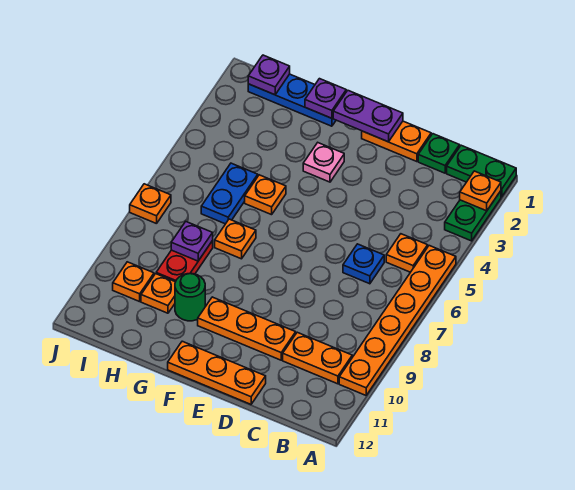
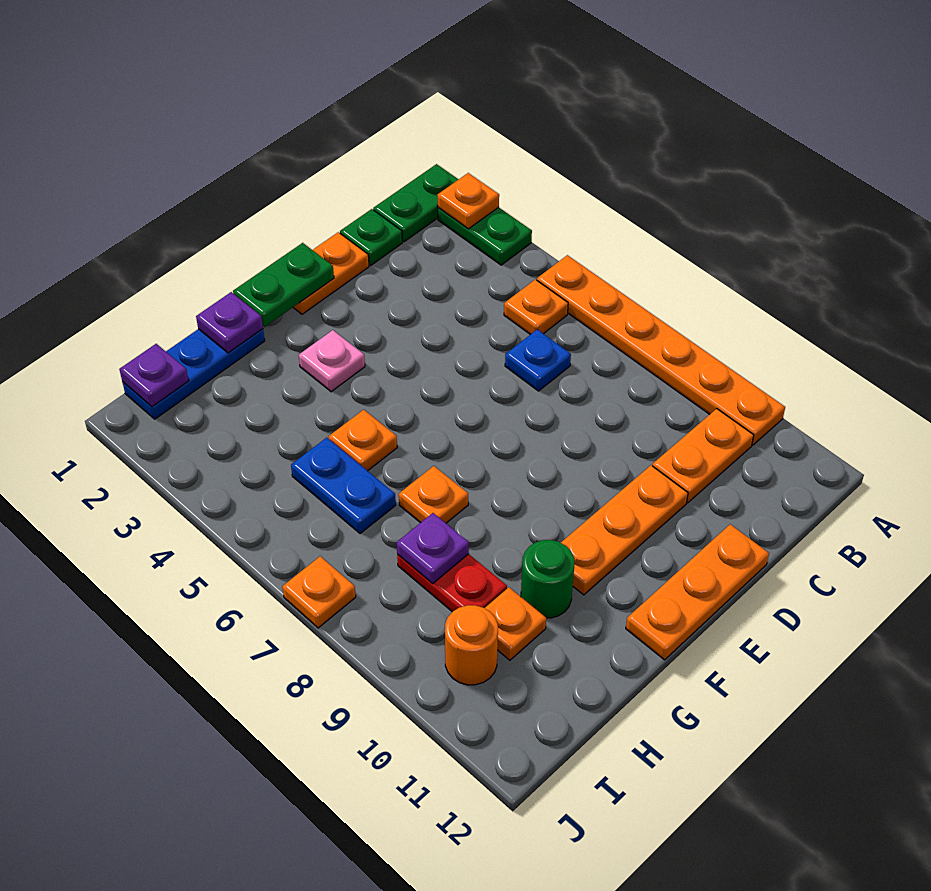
purple 1x2 plate [333,91,403,142] -> green 1x2 plate [233,243,334,327]
orange 1x1 plate [113,262,154,302] -> orange 1x1 round brick [445,605,498,685]

